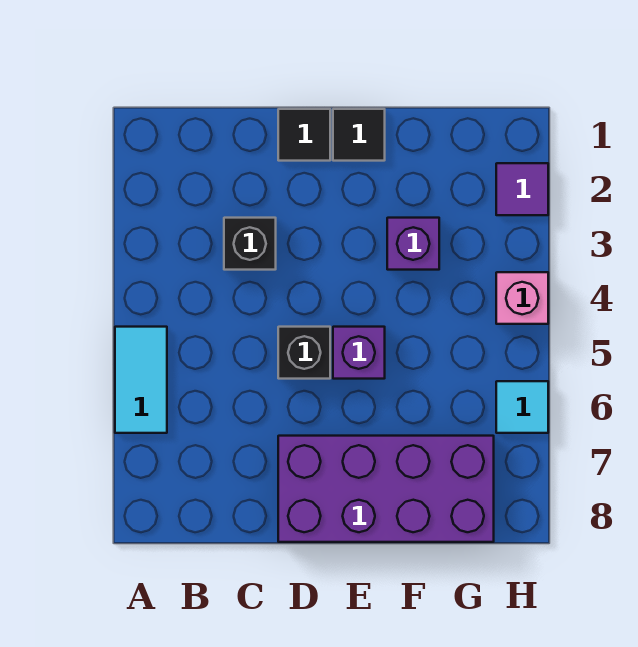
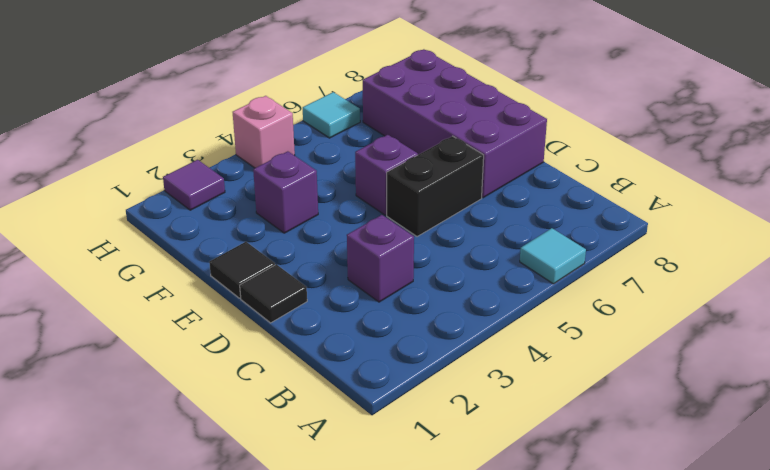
cyan 1x2 tile [115,327,167,433] -> cyan 1x1 tile [520,228,586,284]
black 1x1 brick [224,218,276,270] -> purple 1x1 brick [347,215,414,302]
black 1x1 brick [278,327,330,379] -> black 1x2 brick [387,136,484,237]

